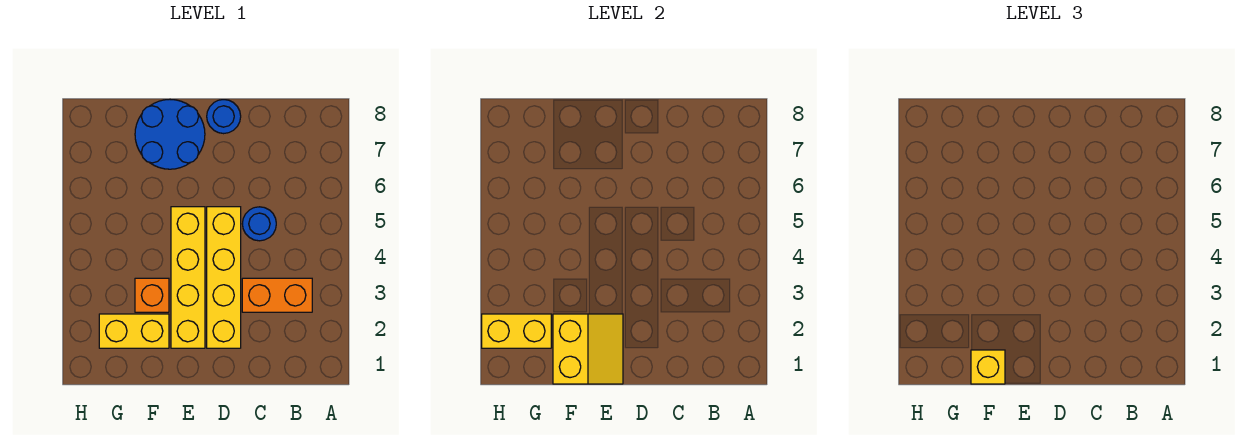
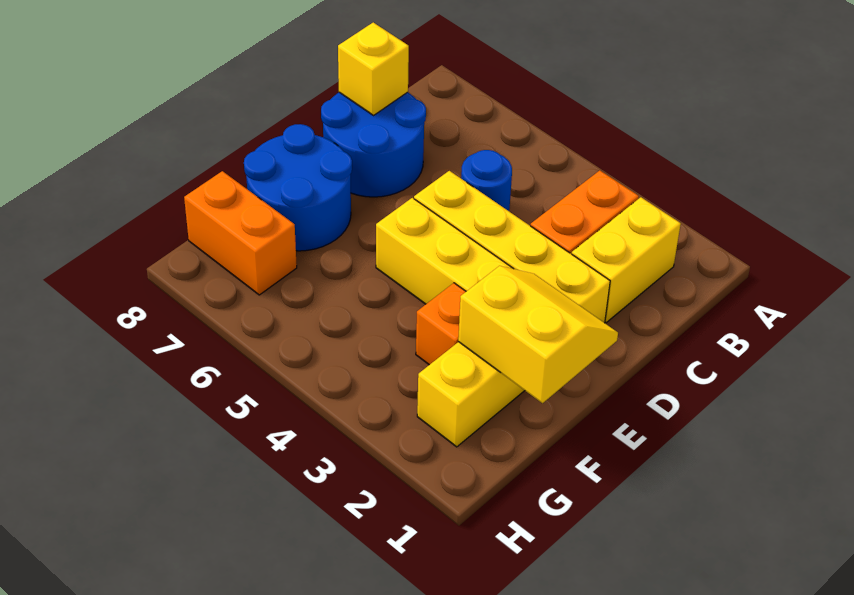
blue 1x1 round brick [207,100,241,134] -> blue 2x2 round brick [321,92,426,197]
yellow 1x1 brick [971,350,1005,384] -> yellow 1x1 brick moved to [338,22,409,115]
yellow 1x2 brick [482,314,551,348] -> yellow 1x2 brick moved to [572,197,681,322]
none -> orange 1x2 brick [184,171,297,295]

